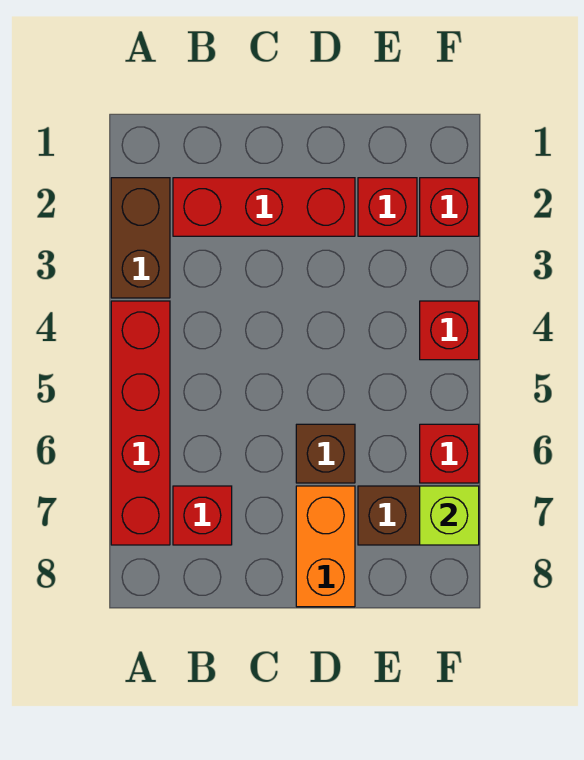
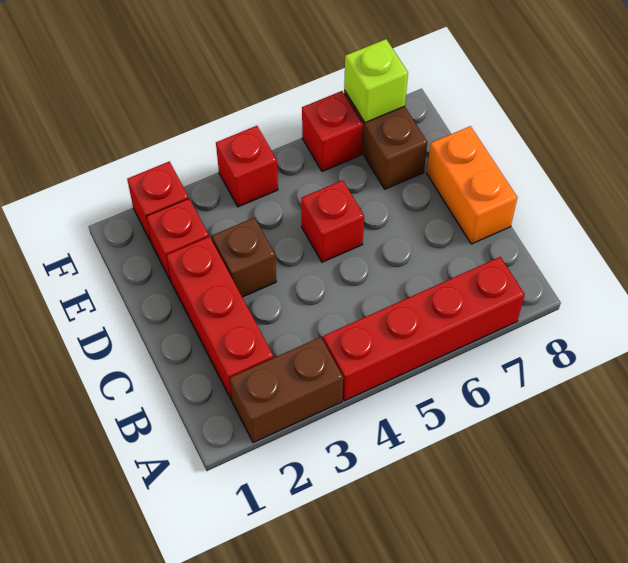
red 1x1 brick [173,486,232,545] -> red 1x1 brick moved to [301,180,364,262]
brown 1x1 brick [296,424,355,483] -> brown 1x1 brick moved to [212,217,276,297]
orange 1x2 brick [296,486,355,607] -> orange 1x2 brick turned to [427,126,517,244]

